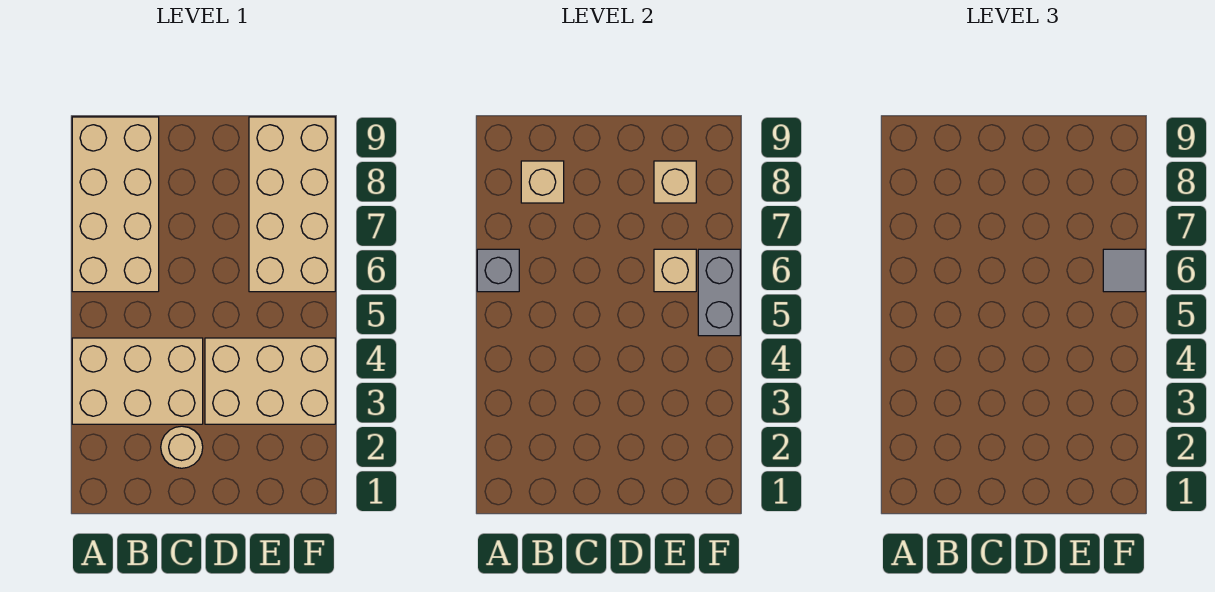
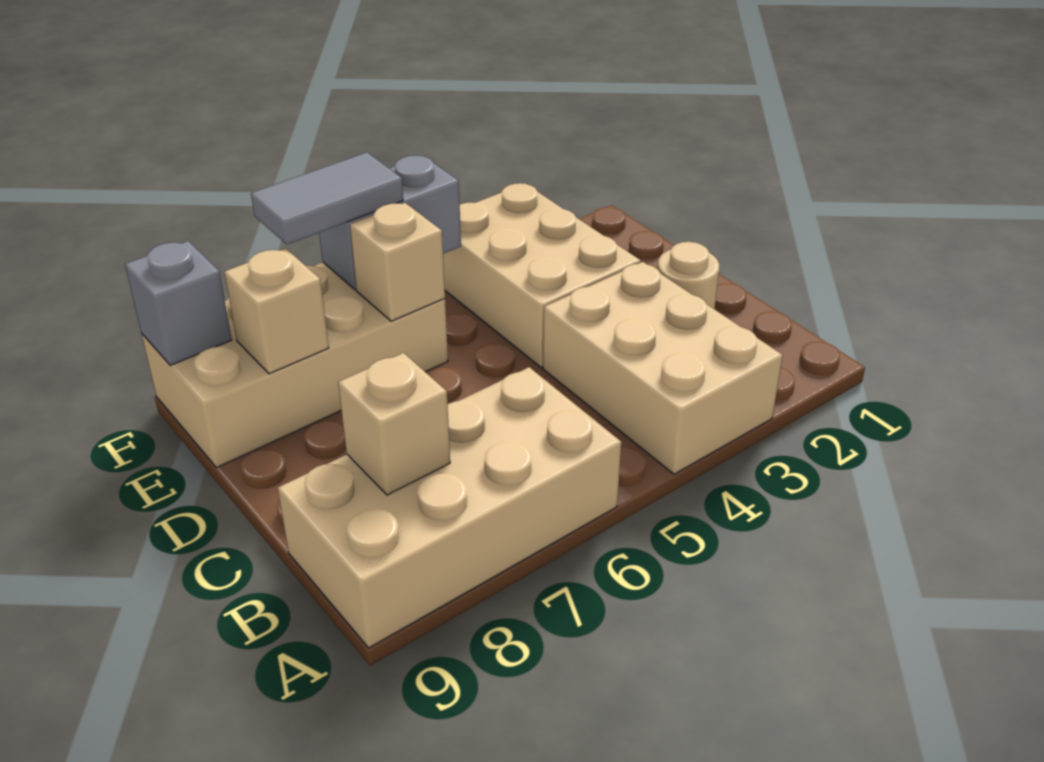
grey 1x1 brick [477,249,519,292] -> grey 1x1 brick moved to [125,241,232,365]
grey 1x1 tile [1103,249,1145,292] -> grey 1x2 tile [251,152,403,245]

